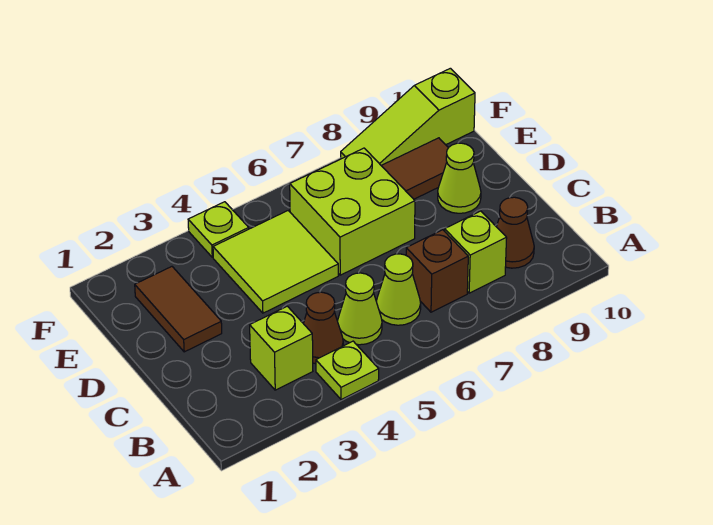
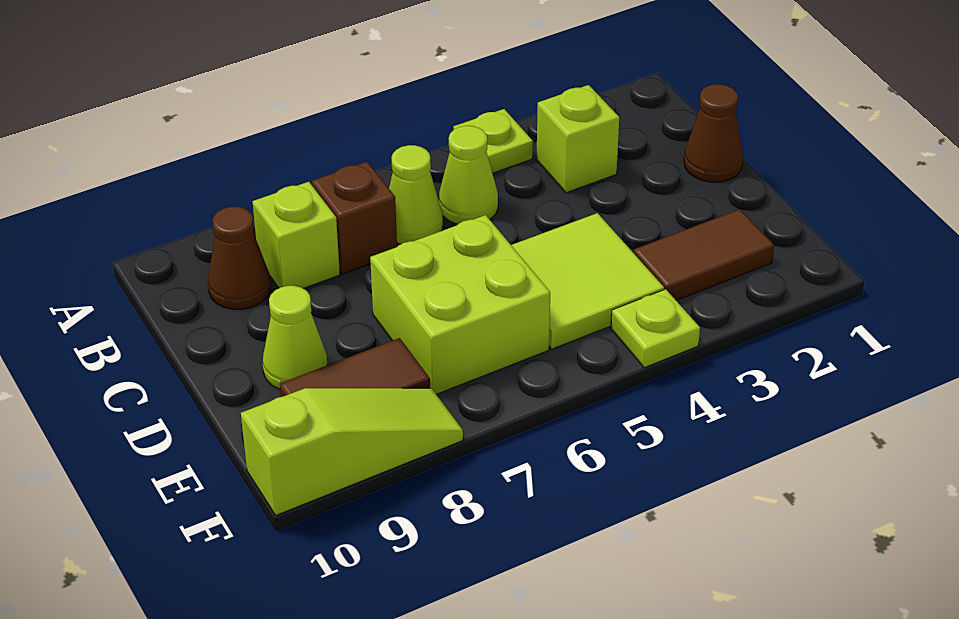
brown 1x1 cone [303,292,343,364] -> brown 1x1 cone moved to [684,84,743,182]
brown 1x2 tile [135,267,222,352] -> brown 1x2 tile turned to [634,209,774,300]

